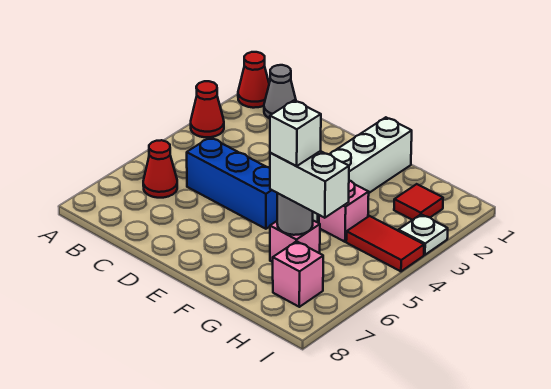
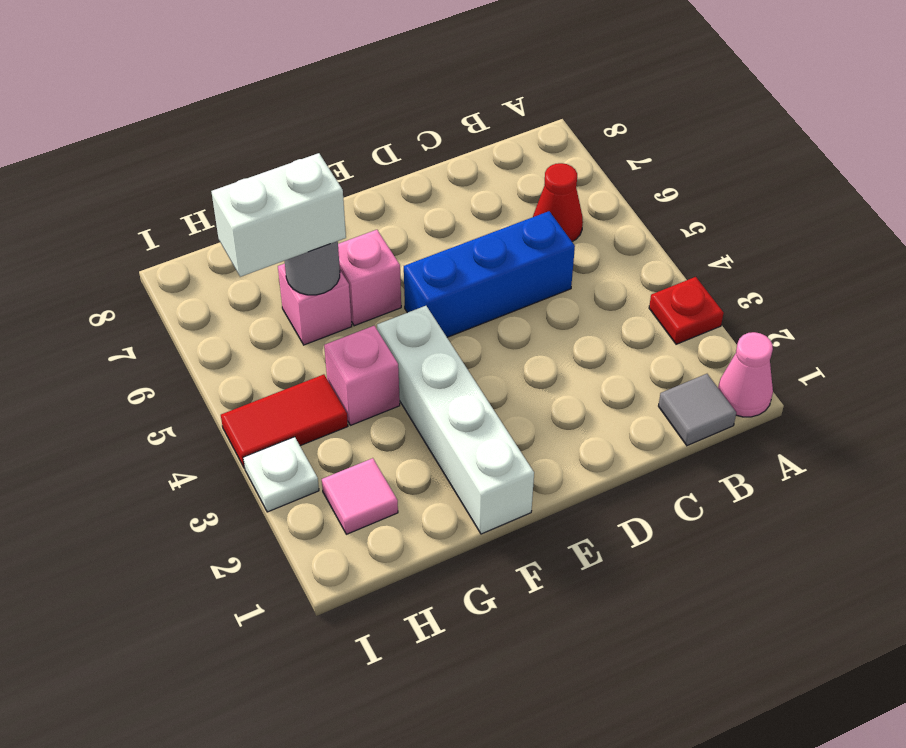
red 1x1 cone [238,52,269,108] -> pink 1x1 cone [718,332,773,417]
red 1x1 cone [191,81,224,137] -> red 1x1 plate [649,277,724,344]
grey 1x1 cone [264,65,296,119] -> grey 1x1 tile [659,374,736,446]
white 1x1 brick [270,101,321,166] -> none
red 1x1 tile [394,184,443,220] -> pink 1x1 tile [322,458,398,534]
pink 1x1 brick [273,241,323,307] -> pink 1x1 brick moved to [338,230,401,326]

